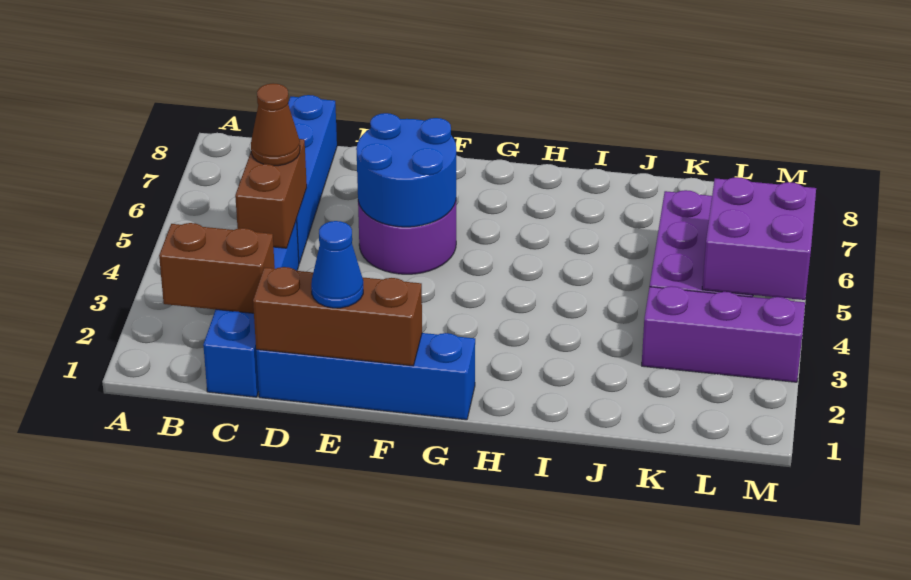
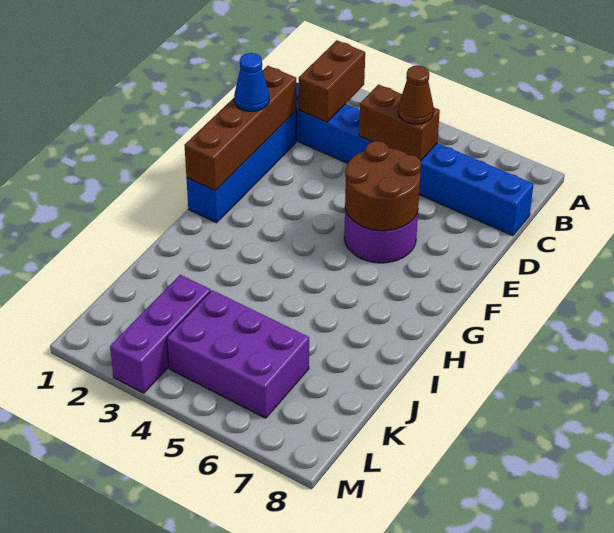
brown 1x3 brick [253,267,422,366] -> brown 1x4 brick [185,66,296,191]
blue 2x2 round brick [356,113,456,227] -> brown 2x2 round brick [345,141,421,231]
purple 2x2 brick [702,177,816,300] -> none

